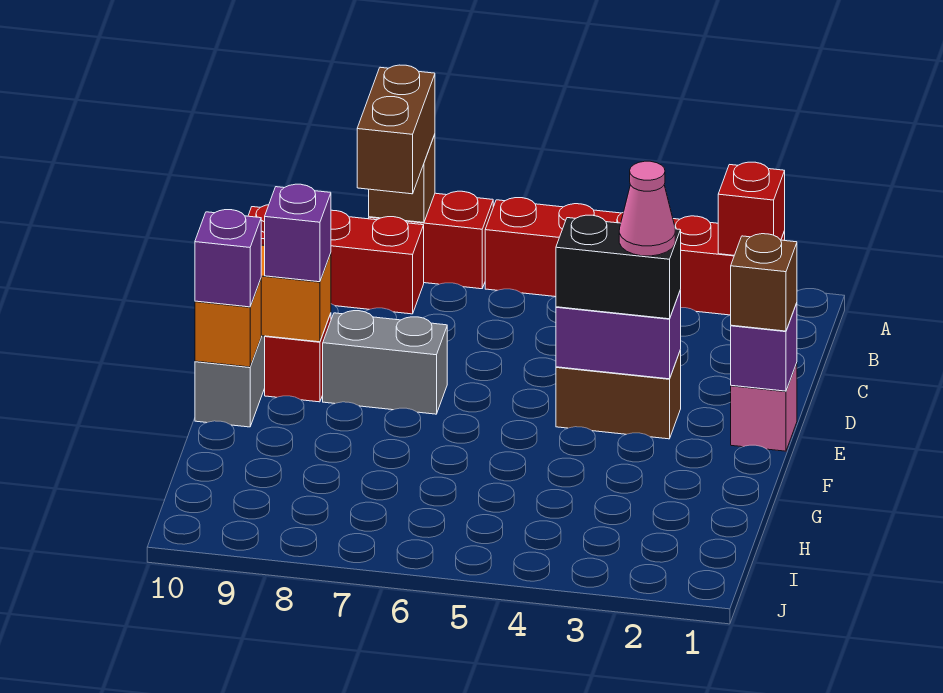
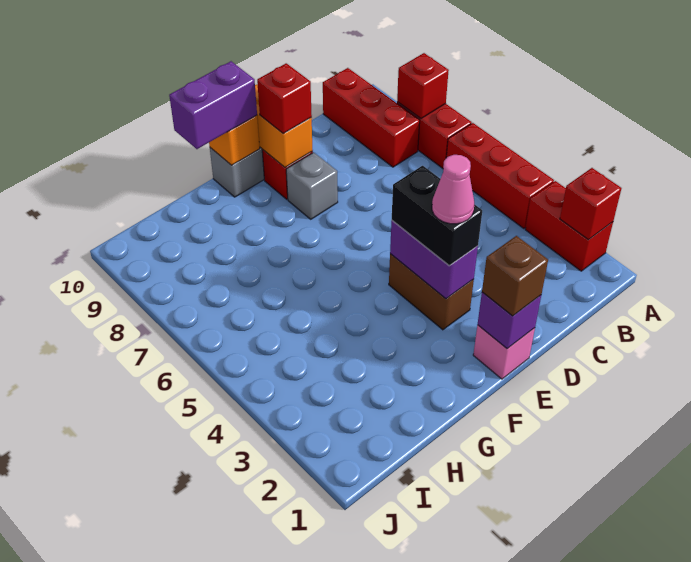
brown 1x1 brick [369,135,435,223] -> red 1x1 brick [397,53,449,118]
brown 1x2 brick [357,65,435,194] -> none
grey 1x2 brick [323,311,447,414] -> grey 1x1 brick [286,152,338,219]
purple 1x1 brick [265,184,331,282] -> red 1x1 brick [257,63,312,134]
purple 1x1 brick [195,210,261,307] -> purple 1x2 brick [169,61,257,149]

